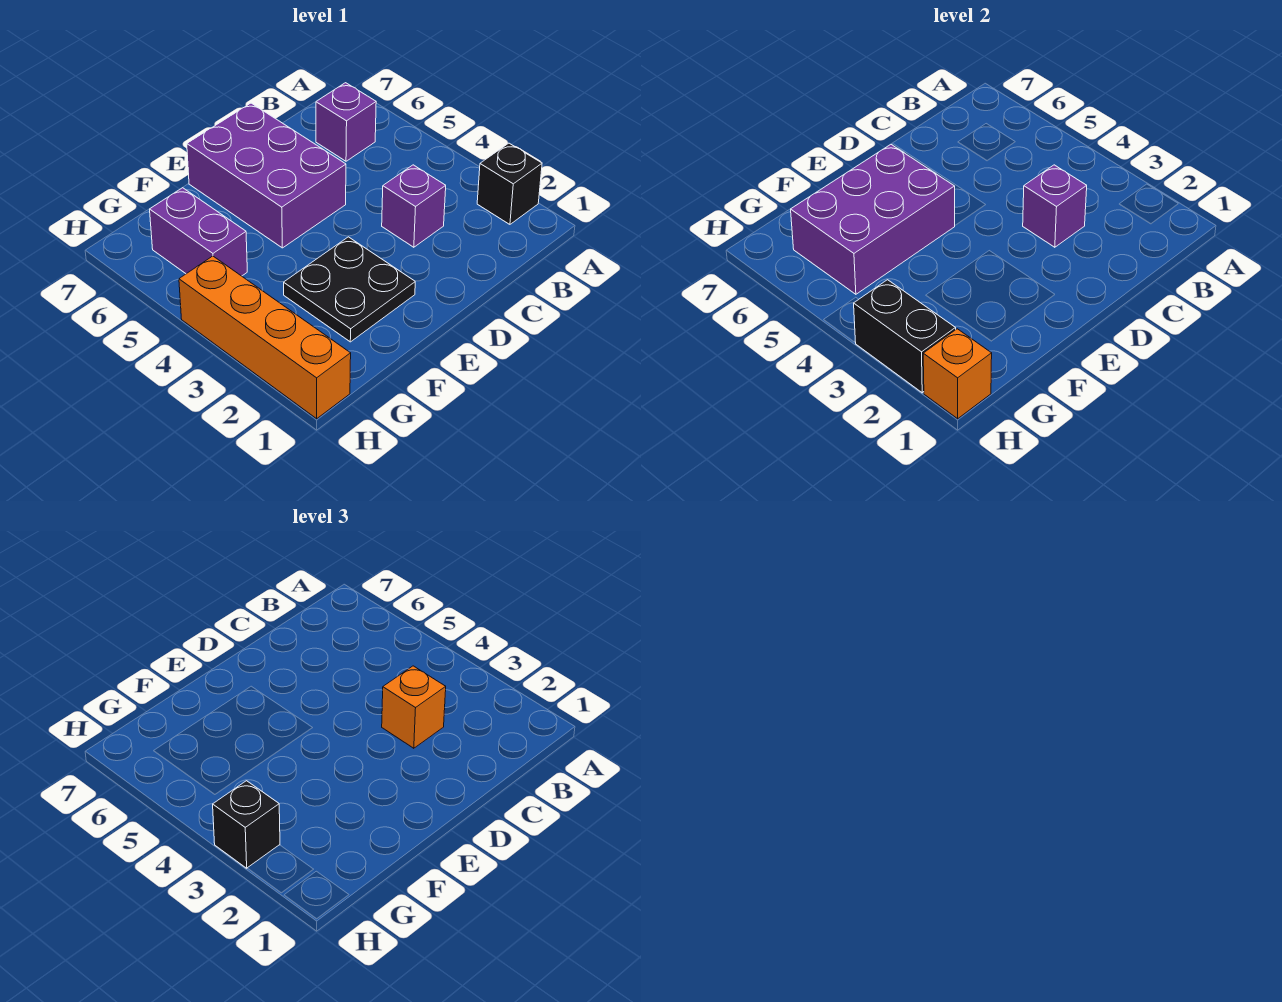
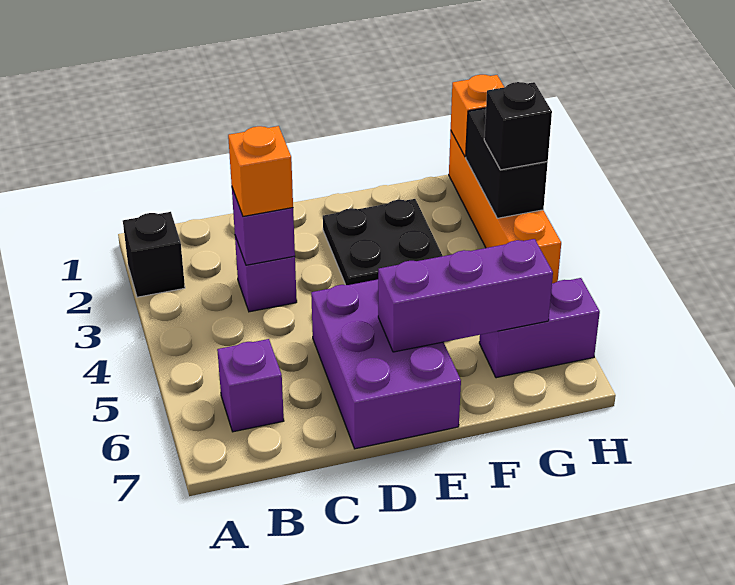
purple 2x3 brick [791,144,955,294] -> purple 1x3 brick [378,239,553,352]
purple 1x2 brick [150,188,247,276] -> purple 1x2 brick turned to [479,278,600,378]

